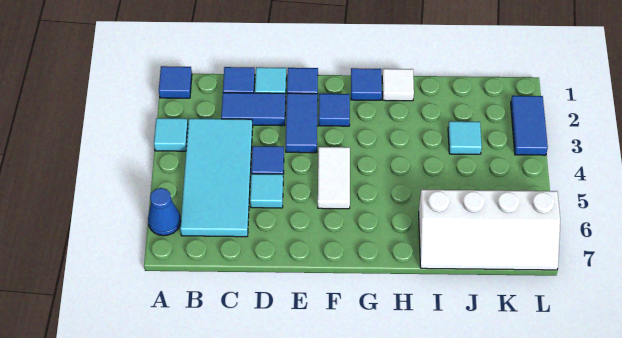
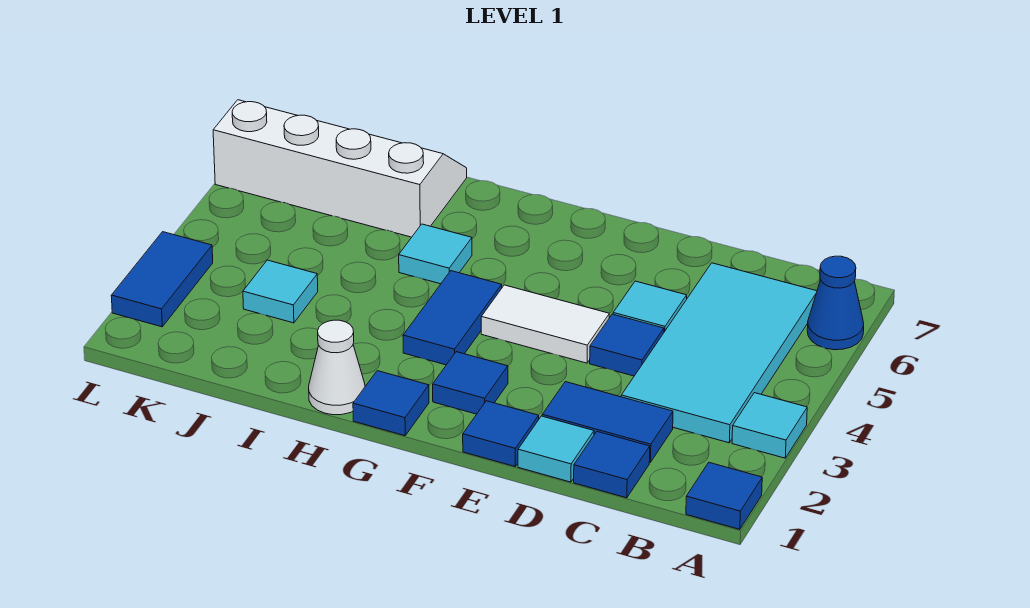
blue 1x2 tile [286,93,318,153] -> blue 1x2 tile moved to [403,271,502,365]
white 1x2 tile [318,147,350,209] -> white 1x2 tile turned to [481,285,609,363]
white 1x1 tile [382,69,414,101] -> white 1x1 cone [309,320,365,415]
none -> cyan 1x1 tile [399,224,472,284]

